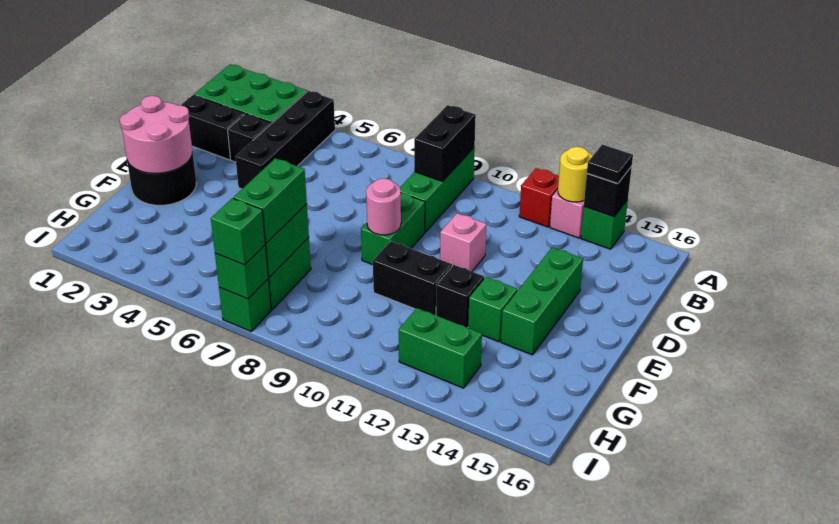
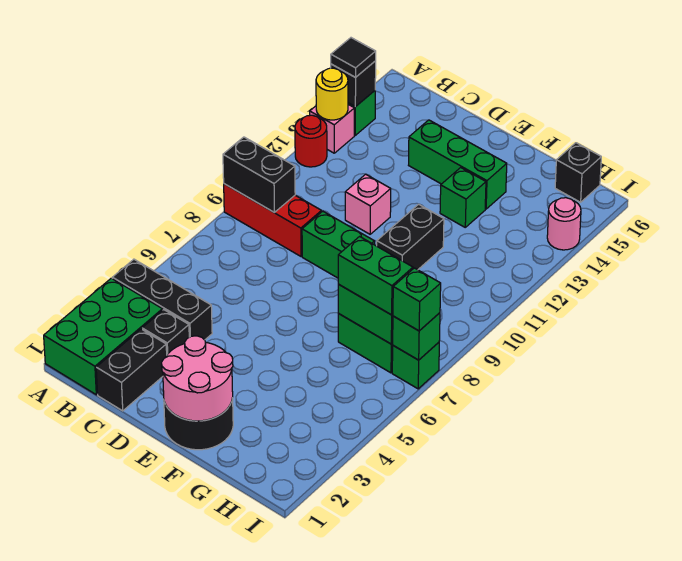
black 1x4 brick [235,91,335,189] -> black 1x3 brick [112,259,212,340]
green 1x3 brick [400,148,475,232] -> red 1x3 brick [224,184,321,256]
red 1x1 brick [519,168,559,227] -> red 1x1 round brick [295,115,327,167]
pink 1x1 round brick [366,178,401,235] -> pink 1x1 round brick moved to [547,198,581,250]
black 1x1 brick [436,265,484,328] -> black 1x1 brick moved to [555,143,601,202]
green 1x2 brick [399,308,482,388] -> none

